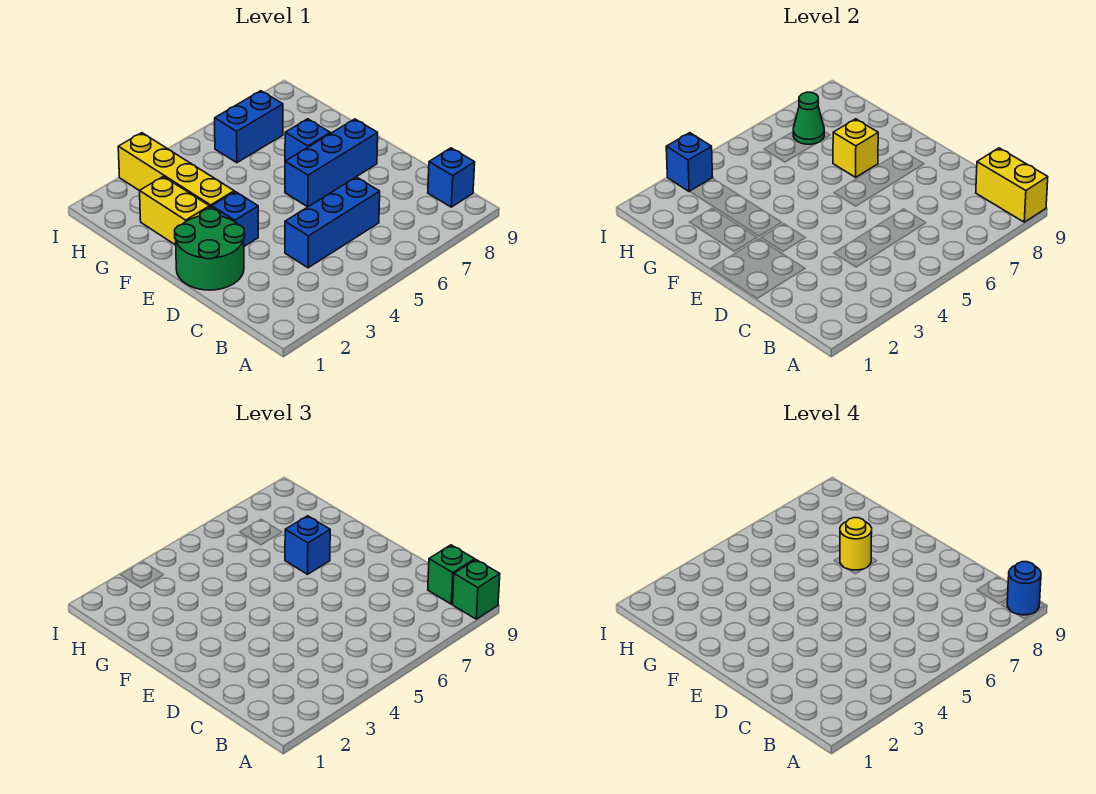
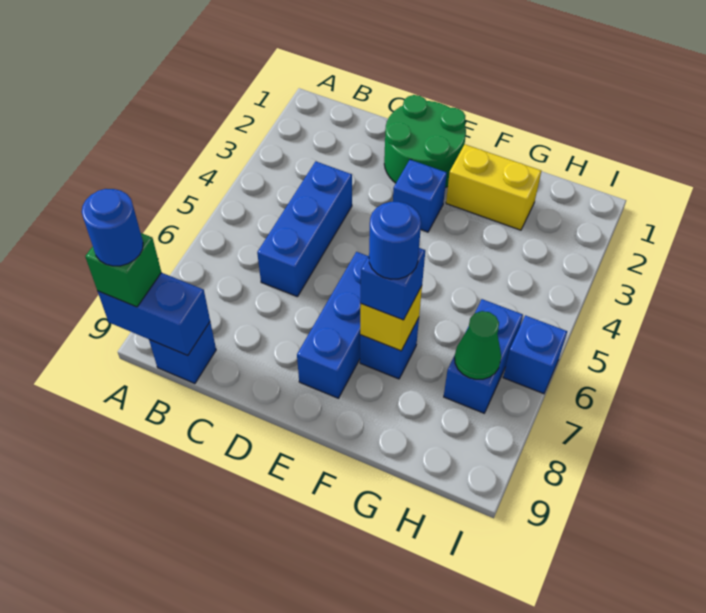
yellow 1x2 brick [976,148,1048,222] -> blue 1x2 brick [98,273,210,356]
green 1x1 brick [428,545,475,604] -> none
yellow 1x4 brick [118,133,234,209] -> none
yellow 1x1 round brick [840,518,872,570] -> blue 1x1 round brick [369,202,421,279]
blue 1x1 brick [666,133,713,191] -> blue 1x1 brick moved to [503,315,567,394]

